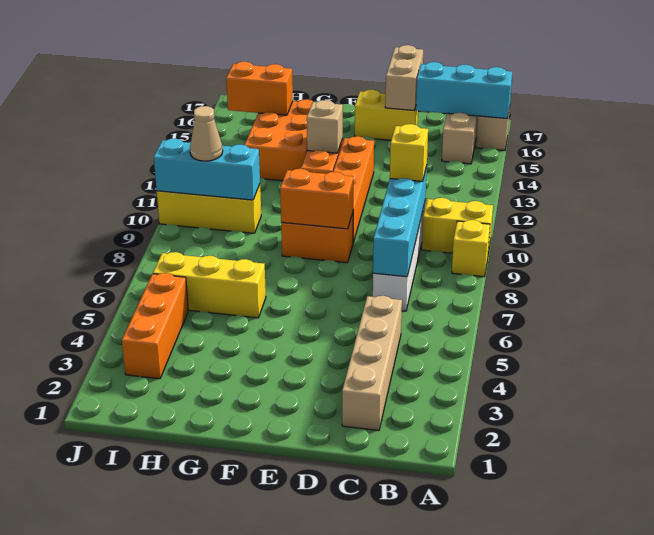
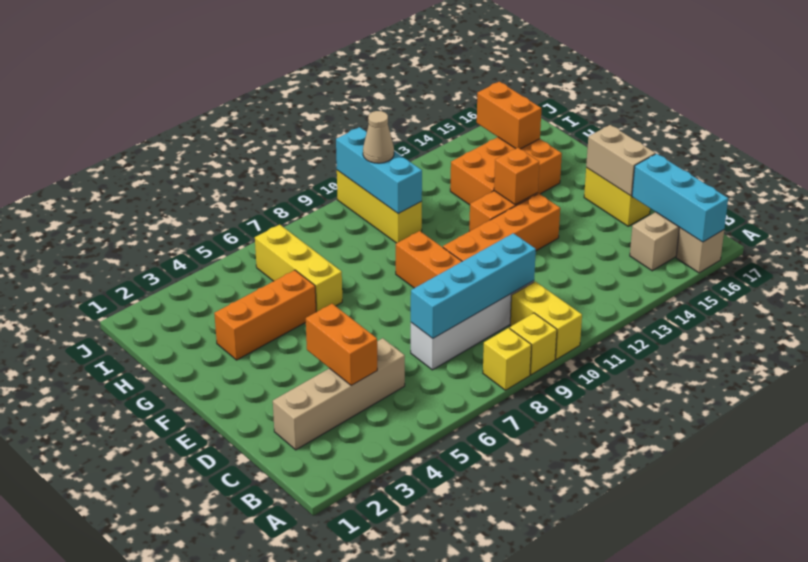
yellow 1x1 brick [390,124,428,181] -> yellow 1x1 brick moved to [483,328,531,390]
tan 1x2 brick [385,45,423,111] -> tan 1x2 brick turned to [586,125,655,196]
orange 1x2 brick [280,169,353,229] -> orange 1x2 brick moved to [306,304,377,386]
tan 1x1 brick [307,100,343,153] -> orange 1x1 brick [494,148,539,205]
orange 1x3 brick [122,273,188,379] -> orange 1x3 brick moved to [214,270,316,360]

